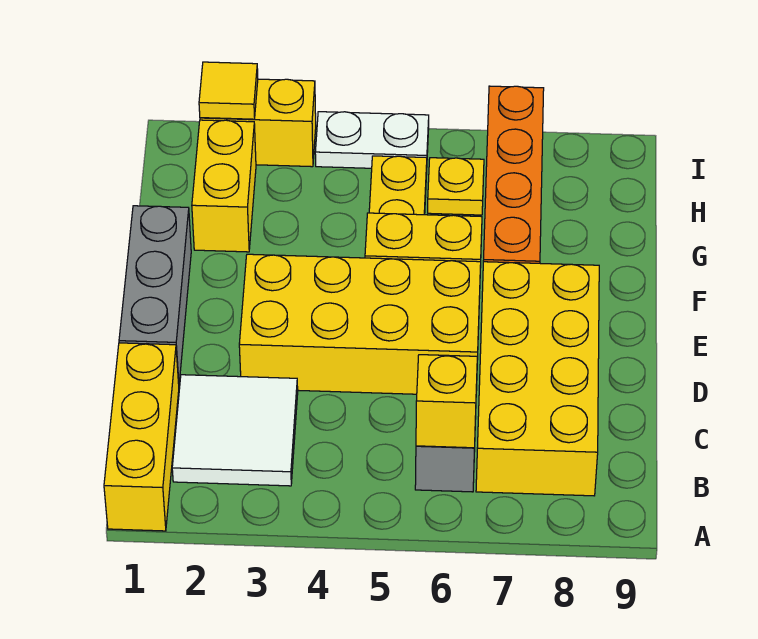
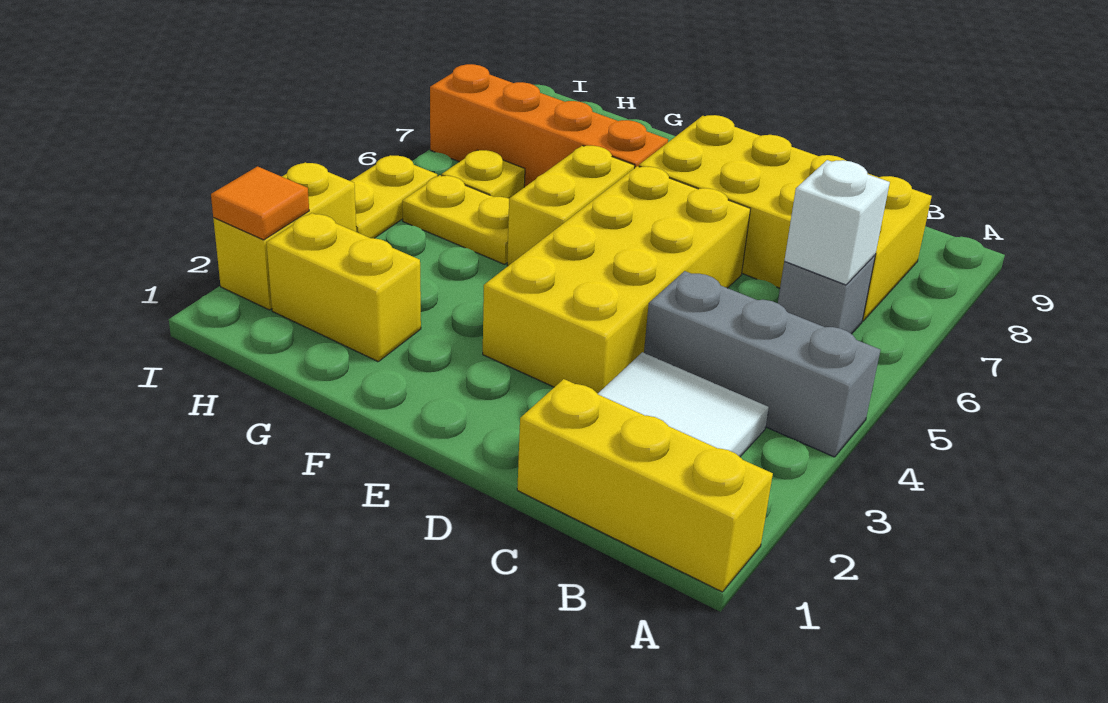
yellow 1x1 brick [416,355,477,448] -> white 1x1 brick [784,160,890,285]
grey 1x3 brick [119,206,191,383] -> grey 1x3 brick moved to [644,271,880,457]
yellow 1x1 tile [199,62,258,119] -> orange 1x1 tile [211,166,309,240]
white 1x2 plate [315,112,429,168] -> yellow 1x2 plate [351,155,437,238]

